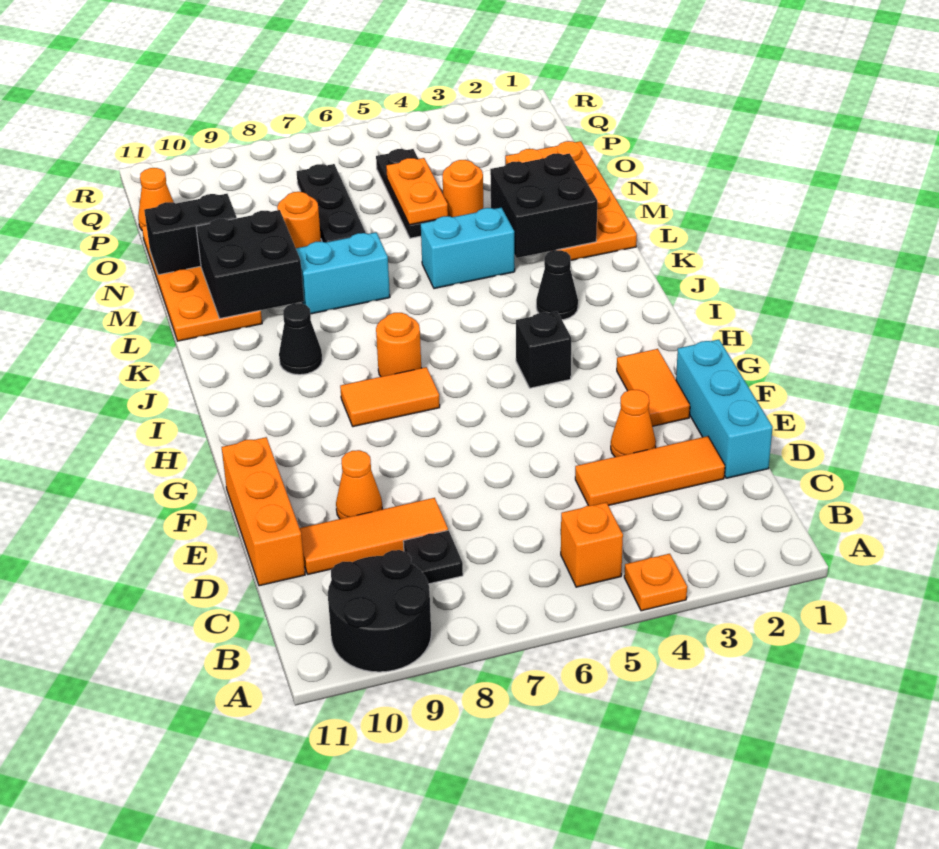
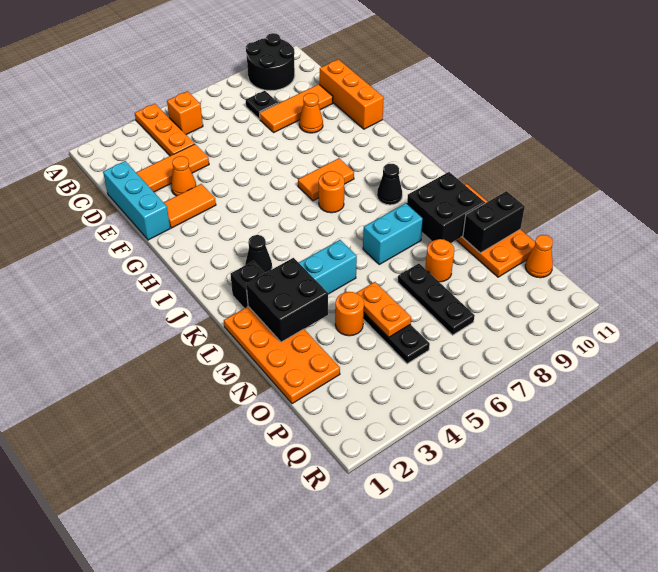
orange 1x1 plate [624,554,687,611] -> orange 1x3 plate [135,104,194,156]
orange 1x2 tile [617,349,690,426] -> orange 1x2 tile turned to [164,184,216,228]
black 1x1 brick [516,311,571,388] -> black 1x1 brick moved to [230,261,265,308]

